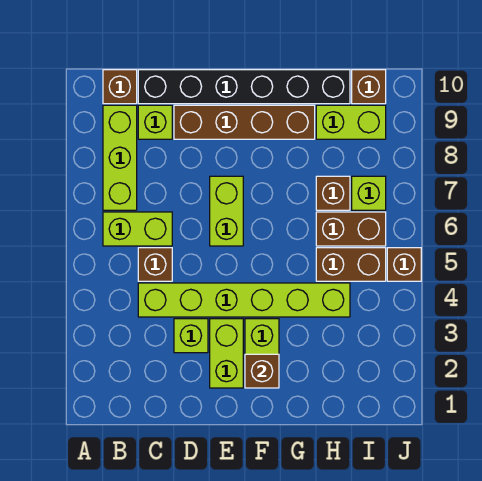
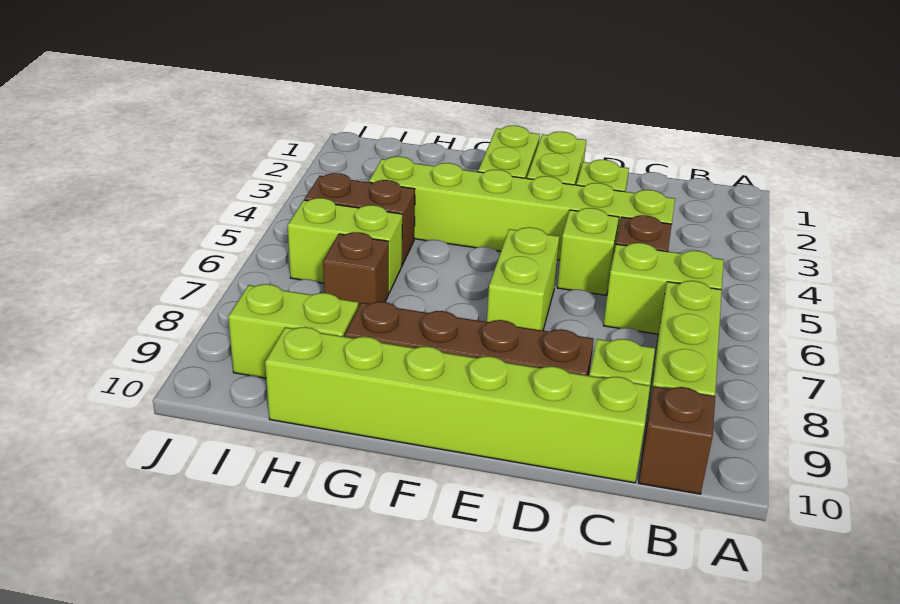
black 1x6 brick [138,70,350,104] -> lime 1x6 brick [265,327,650,483]
brown 1x1 brick [245,354,279,388] -> none
brown 1x2 brick [316,212,386,246] -> lime 1x2 brick [288,198,402,293]
lime 1x1 brick [352,176,386,210] -> lime 1x1 brick moved to [557,208,619,295]
brown 1x1 brick [352,70,386,104] -> none
brown 1x1 brick [387,248,421,281] -> none

